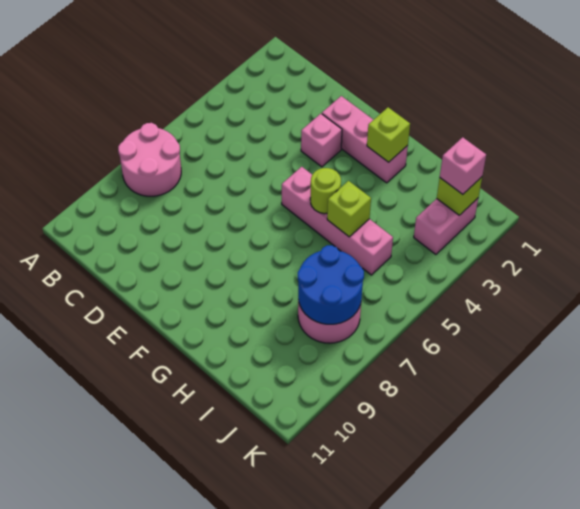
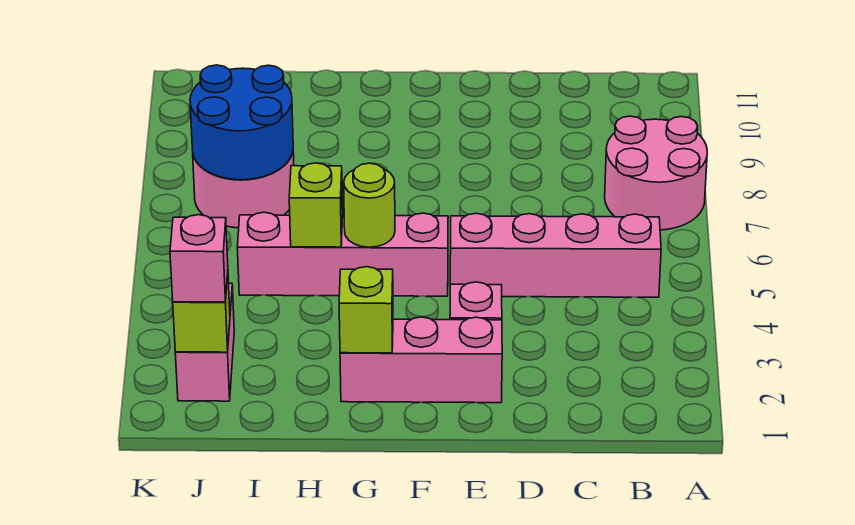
none -> pink 1x4 brick [450,213,661,297]

